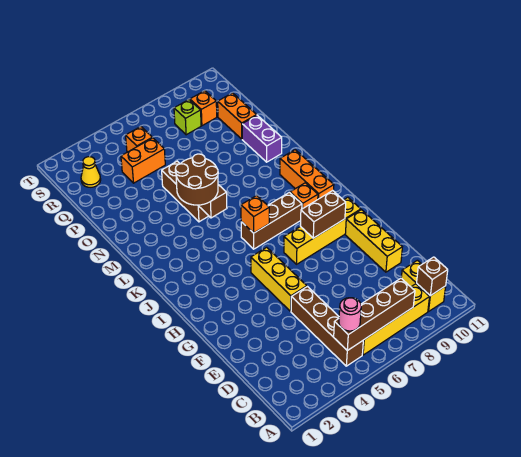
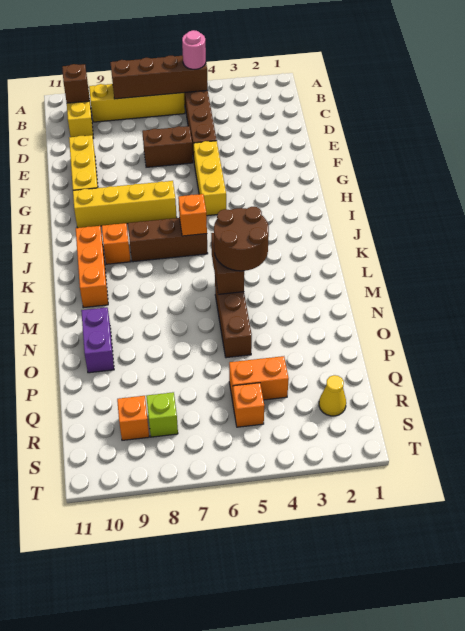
brown 1x2 brick [300,191,346,238] -> brown 1x2 brick moved to [142,126,193,167]
orange 1x2 brick [218,93,257,139] -> none

